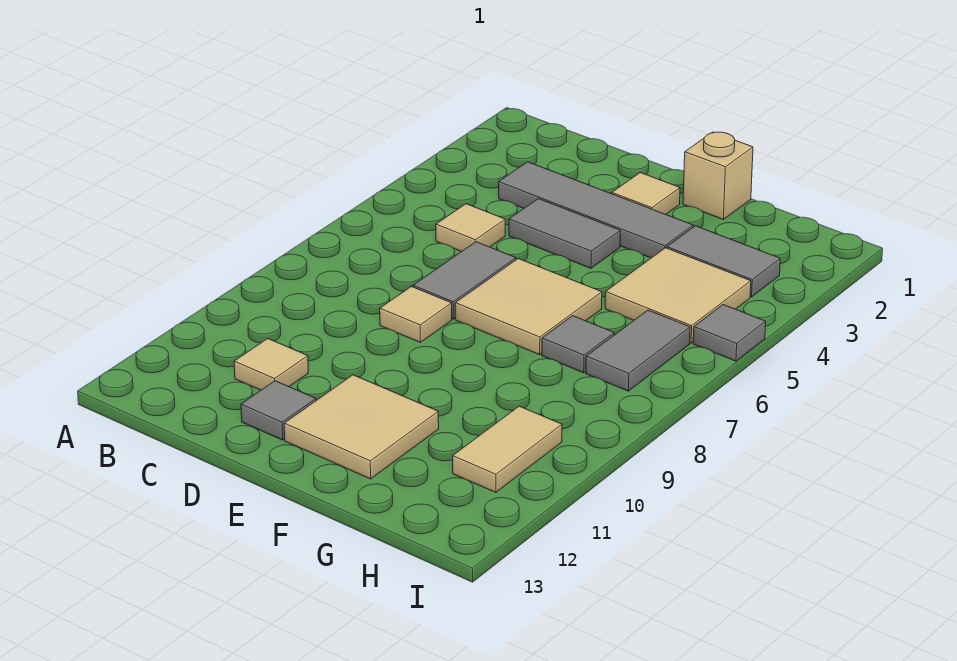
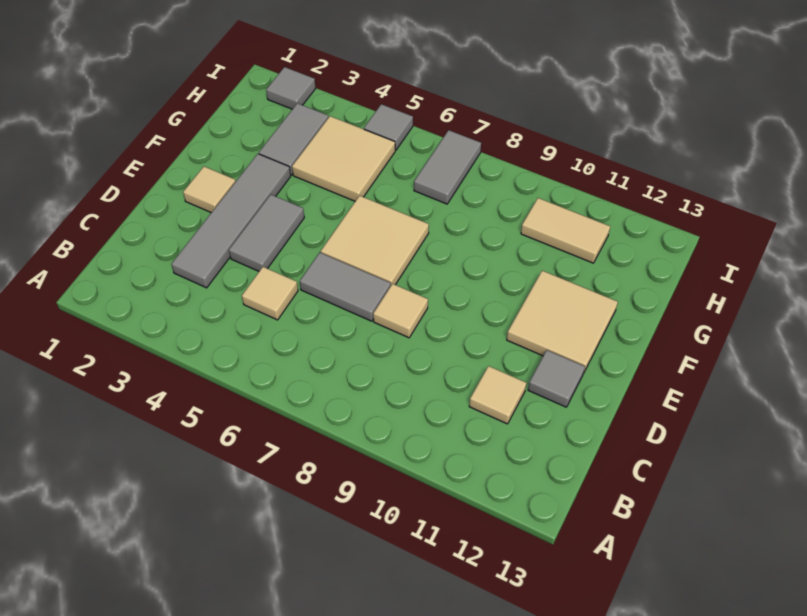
tan 1x1 brick [683,132,753,219] -> none
grey 1x1 tile [542,316,614,373] -> grey 1x1 tile moved to [266,67,315,109]
grey 1x2 tile [586,310,690,391] -> grey 1x2 tile turned to [414,130,481,204]

